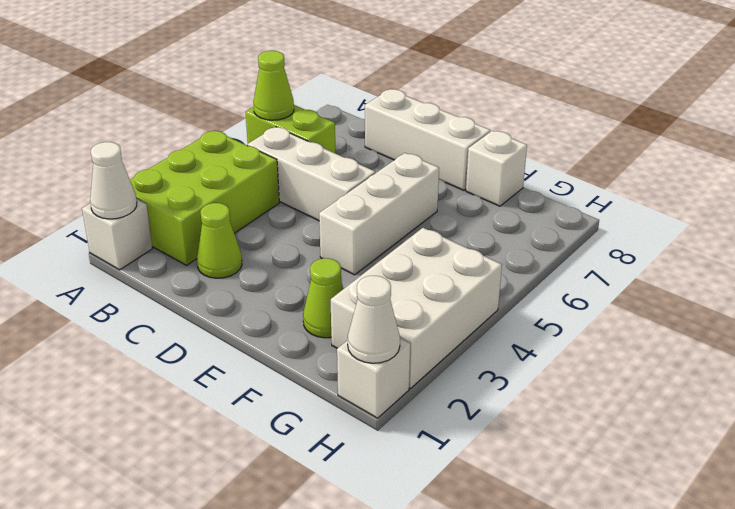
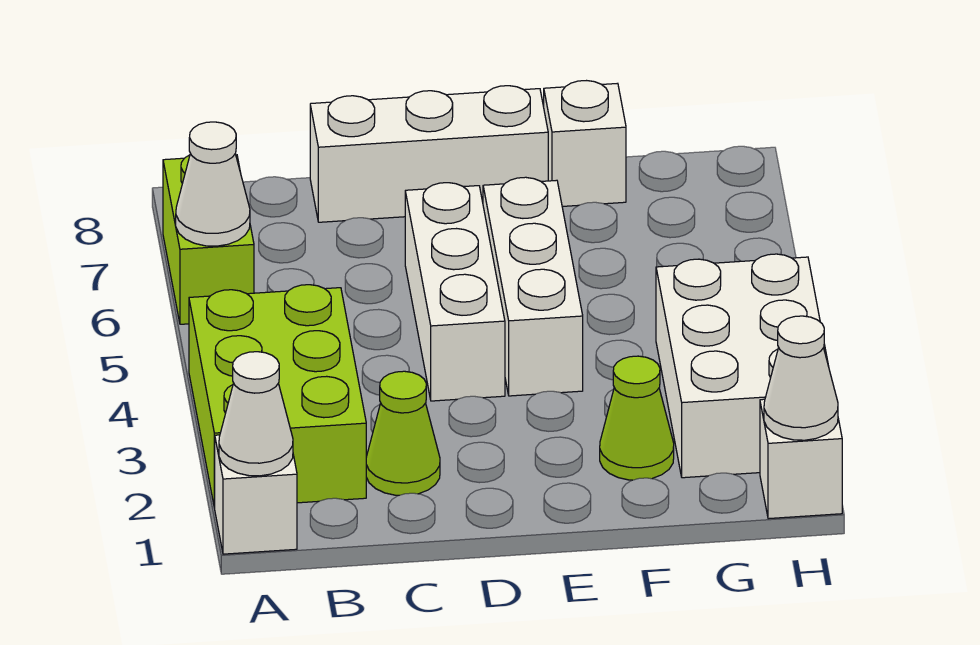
lime 1x2 brick [245,105,335,153] -> lime 1x2 brick turned to [163,155,254,324]
lime 1x1 cone [253,51,294,120] -> white 1x1 cone [176,122,250,246]
white 1x3 brick [247,127,375,221] -> white 1x3 brick turned to [405,183,505,401]

